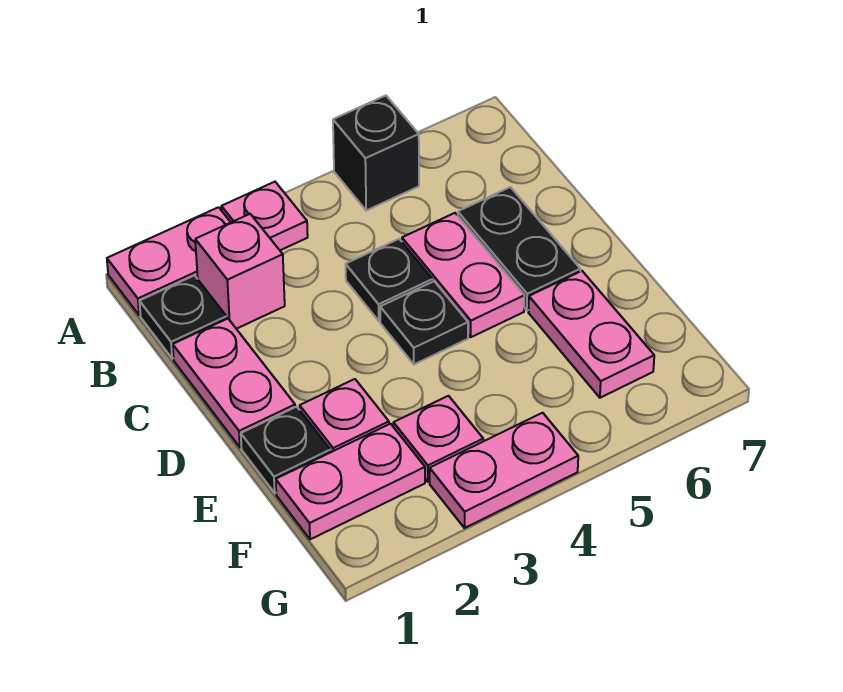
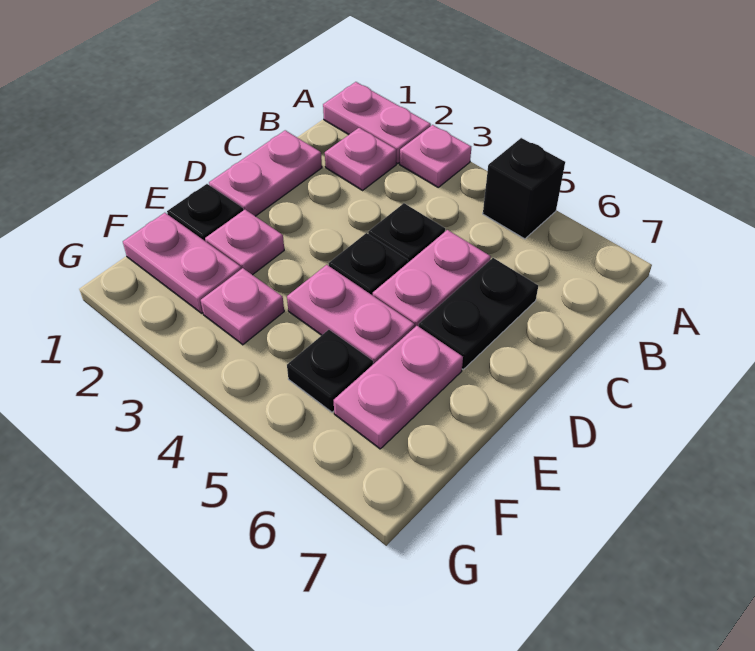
black 1x1 plate [140,276,227,359] -> black 1x1 plate moved to [287,330,373,412]
pink 1x1 brick [195,214,285,329] -> pink 1x1 plate [325,128,396,190]
pink 1x2 plate [430,413,578,528] -> pink 1x2 plate moved to [287,265,415,364]

